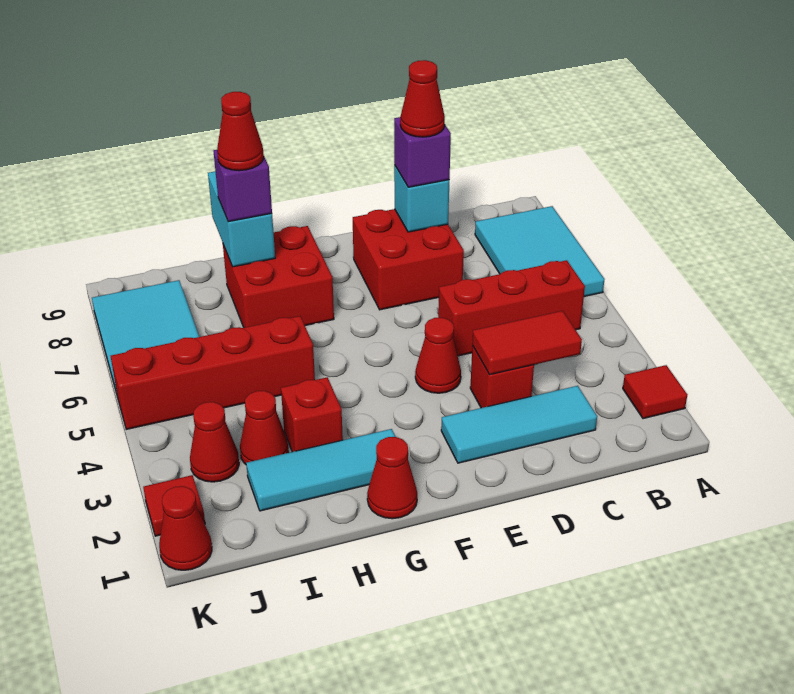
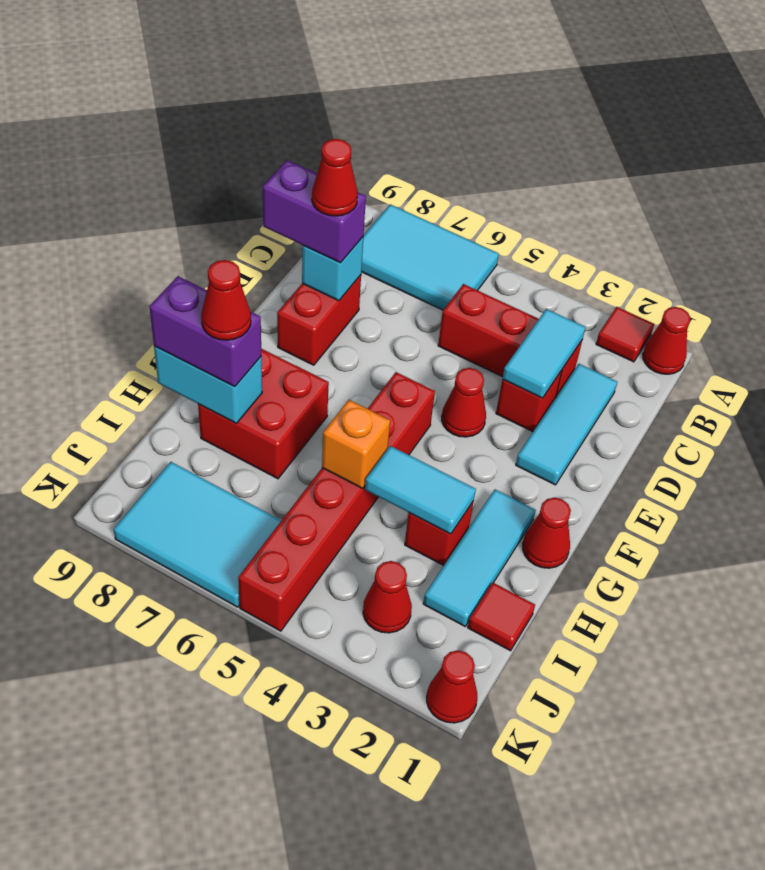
red 1x3 brick [438,260,585,356] -> red 1x3 brick turned to [438,284,582,397]
red 1x2 tile [472,311,582,375] -> cyan 1x2 tile [503,309,585,398]
red 2x2 brick [353,209,464,310] -> red 1x2 brick [277,275,361,365]
purple 1x1 brick [394,117,451,187] -> purple 1x2 brick [263,160,366,263]
none -> cyan 1x2 tile [365,446,476,534]
red 1x4 brick [111,316,315,429] -> red 1x6 brick [238,372,435,631]
none -> orange 1x1 brick [322,400,390,489]
purple 1x1 brick [213,150,272,222] -> purple 1x2 brick [149,276,261,387]
red 1x1 cone [240,391,289,464] -> red 1x1 cone moved to [643,307,690,374]
red 1x1 tile [143,475,205,536] -> red 1x1 tile moved to [468,582,535,651]

